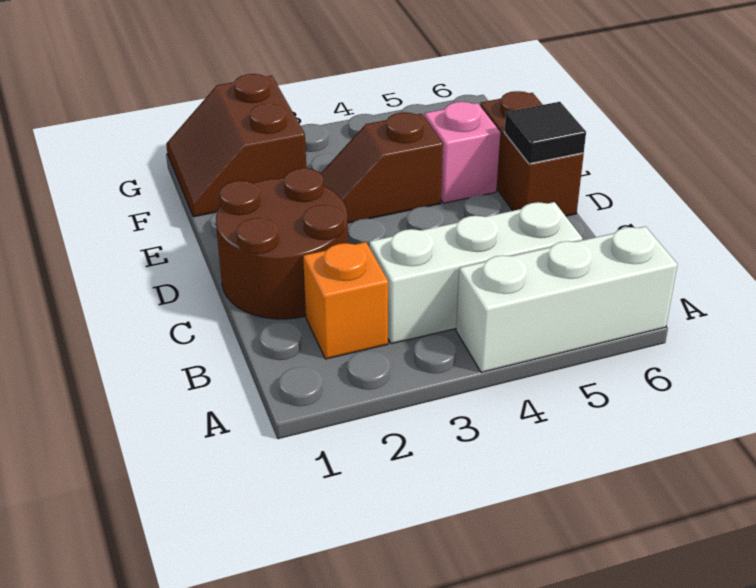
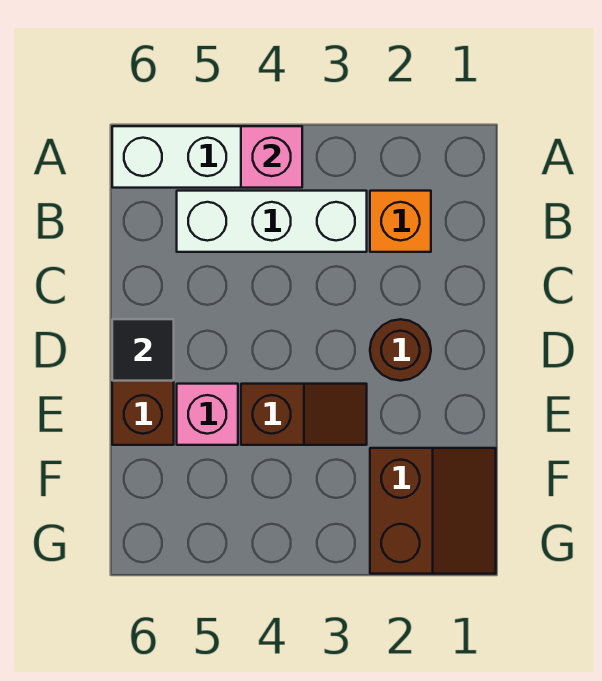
none -> pink 1x1 brick [241,126,302,188]
brown 2x2 round brick [216,168,348,319] -> brown 1x1 round brick [370,319,431,381]

